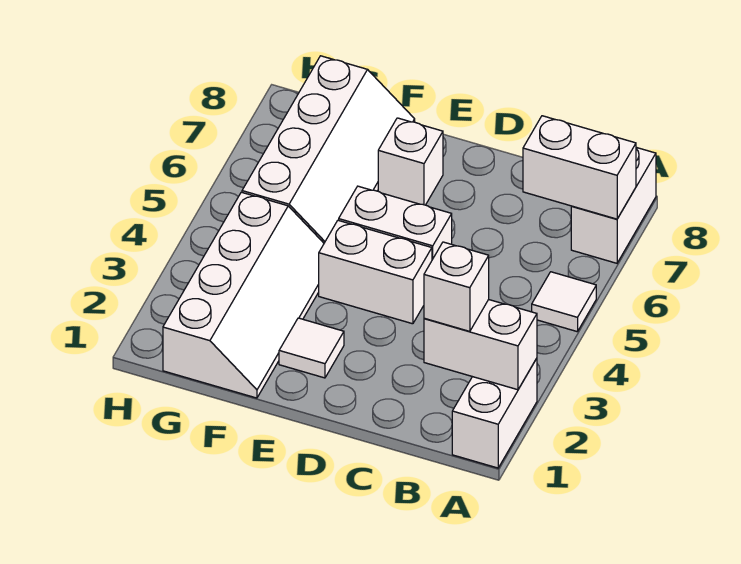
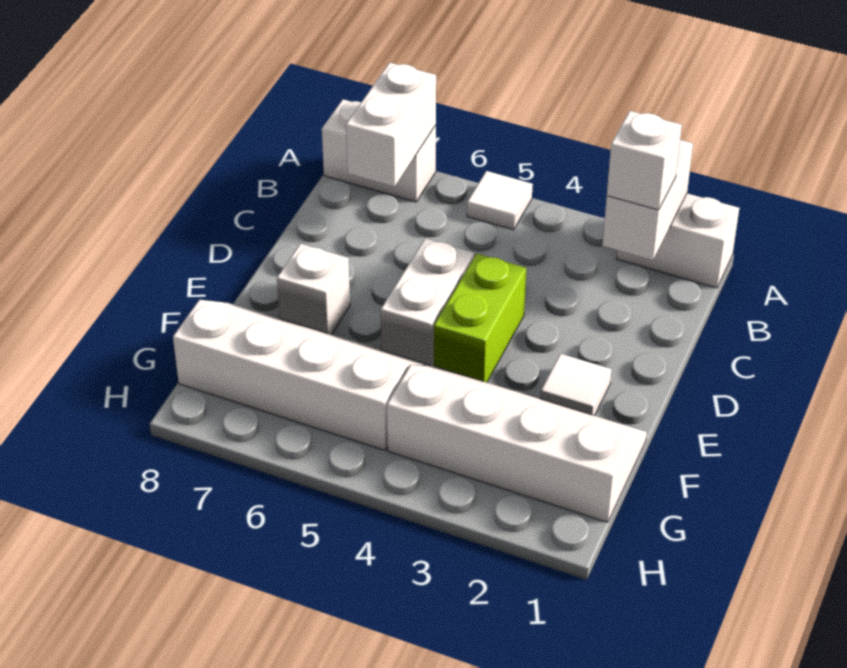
white 1x2 brick [319,220,432,324] -> lime 1x2 brick [434,254,526,382]

